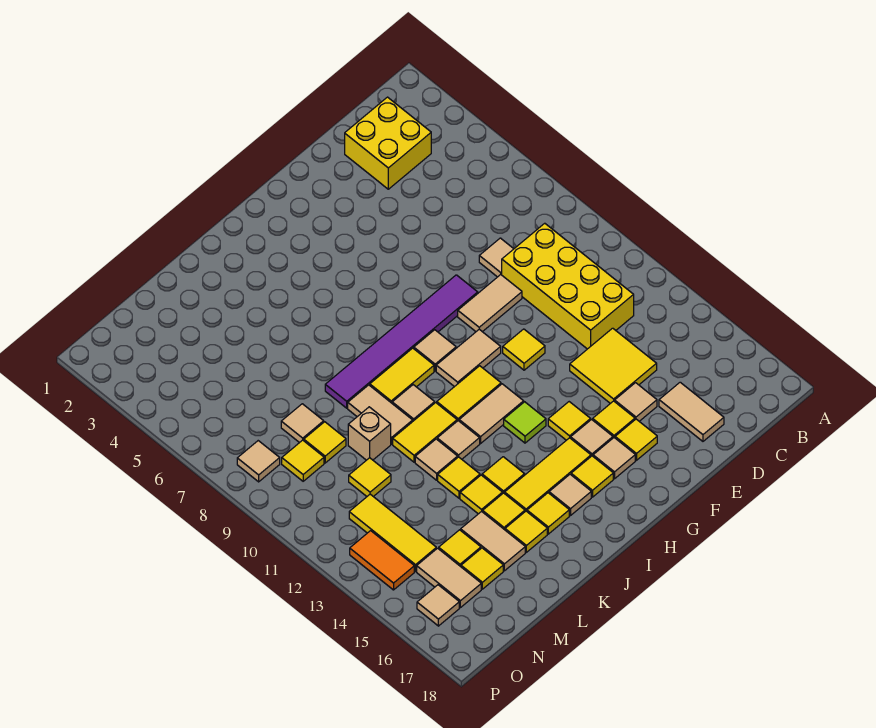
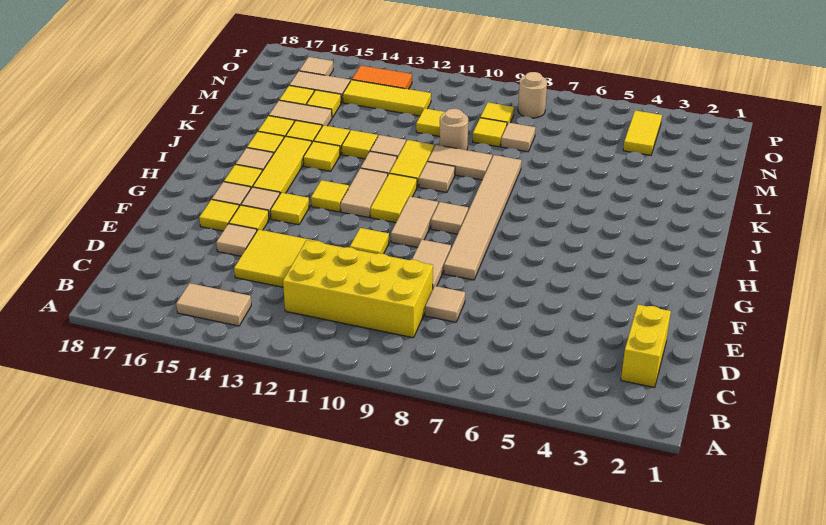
yellow 2x2 brick [345,97,431,189] -> yellow 1x2 brick [621,305,671,387]
tan 1x2 tile [659,382,724,441] -> tan 1x2 tile moved to [176,283,251,326]
purple 1x6 tile [325,275,478,408] -> tan 1x6 tile [444,155,521,280]
lime 1x1 tile [504,402,546,443] -> yellow 1x1 tile [311,180,349,212]
yellow 1x2 tile [370,348,434,403] -> yellow 1x2 tile moved to [623,110,662,155]
tan 1x1 brick [348,407,391,460] -> tan 1x1 round brick [439,109,468,150]
tan 1x1 tile [237,441,280,482] -> tan 1x1 round brick [518,72,547,118]

